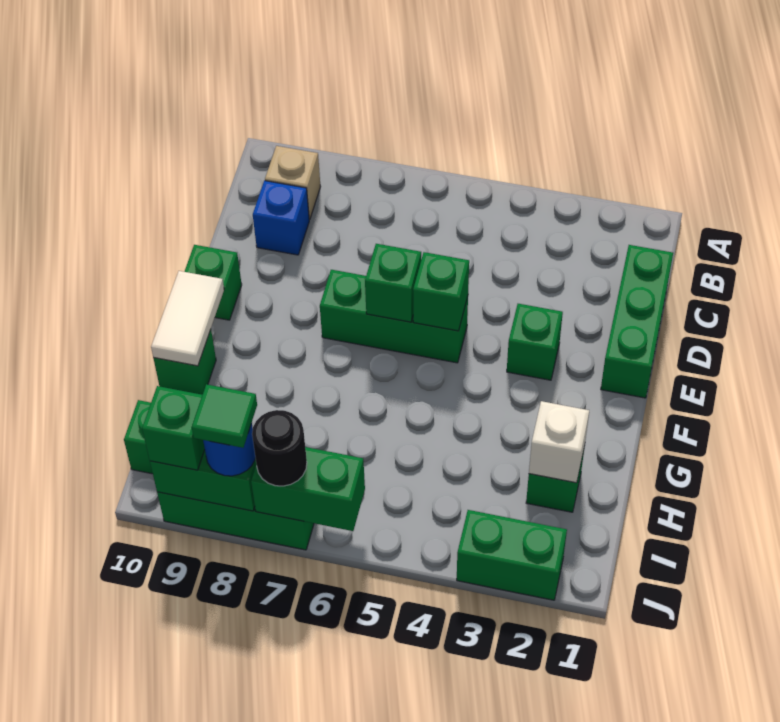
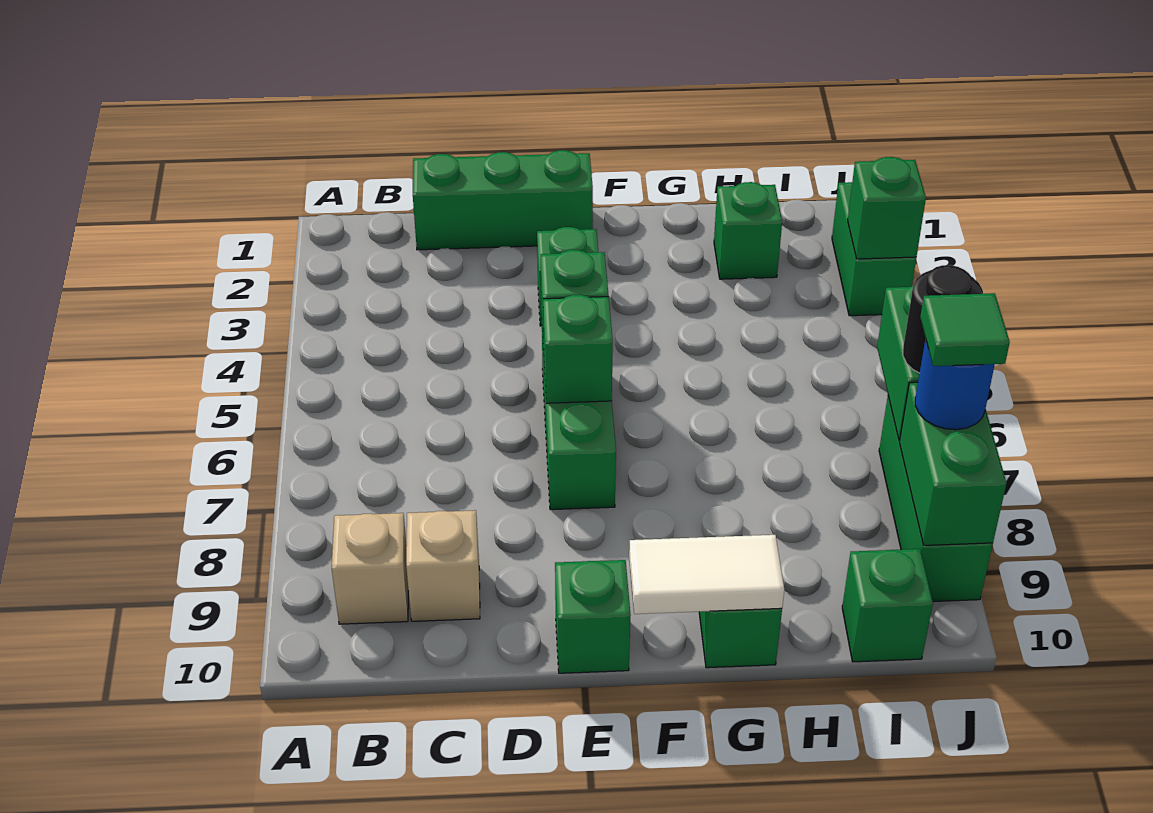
blue 1x1 brick [253,181,309,255] -> tan 1x1 brick [406,510,480,621]
white 1x1 brick [529,401,589,483] -> none
green 1x1 brick [142,386,205,470] -> green 1x1 brick moved to [848,157,926,259]

